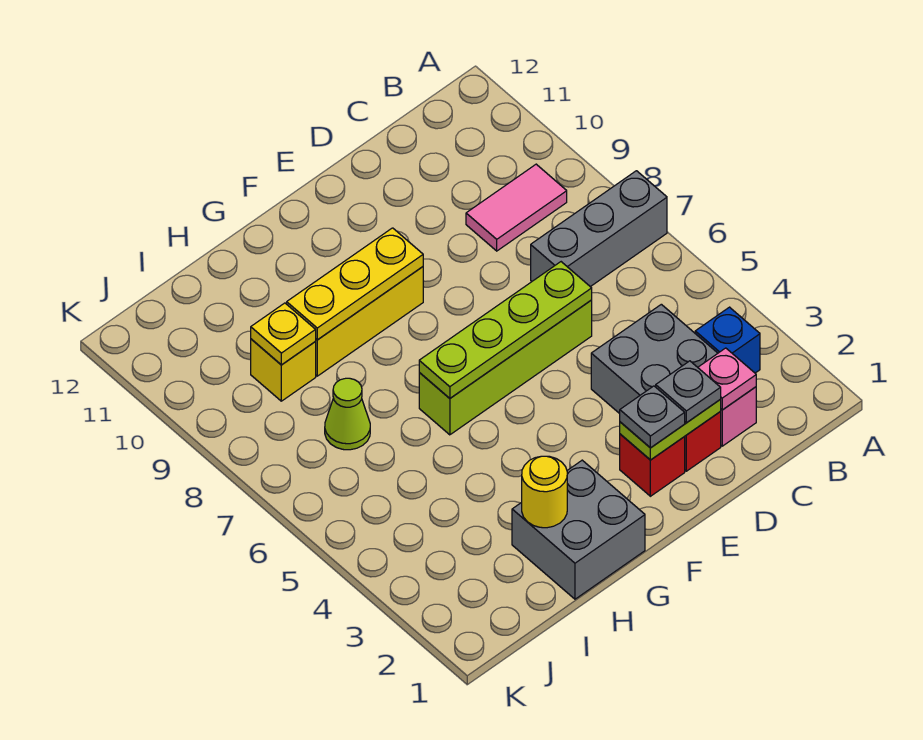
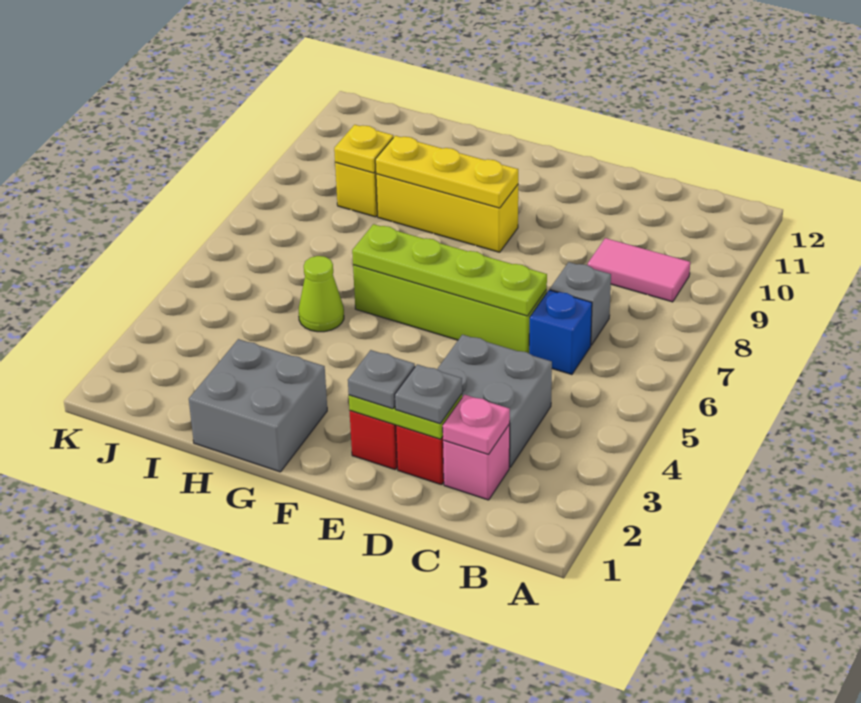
grey 1x3 brick [531,171,667,287] -> grey 1x1 brick [550,262,611,345]
blue 1x1 brick [695,307,760,373] -> blue 1x1 brick moved to [529,290,592,375]
yellow 1x1 round brick [522,456,567,528] -> none
lime 1x1 cone [325,378,370,450] -> lime 1x1 cone moved to [299,256,344,332]

